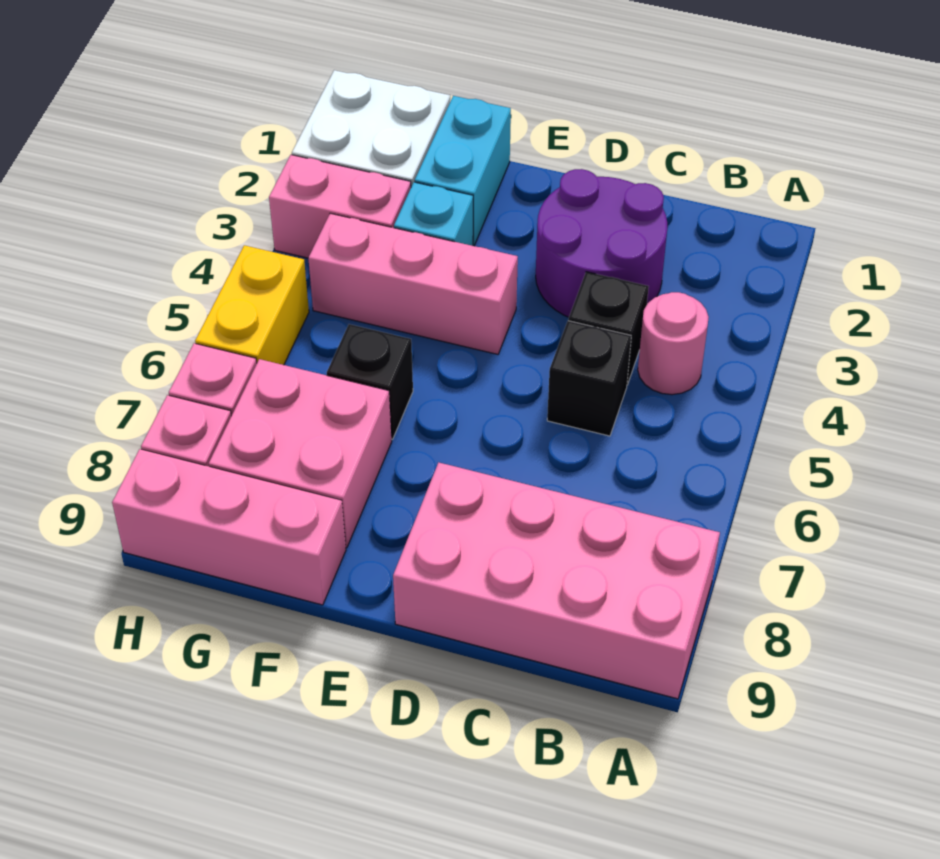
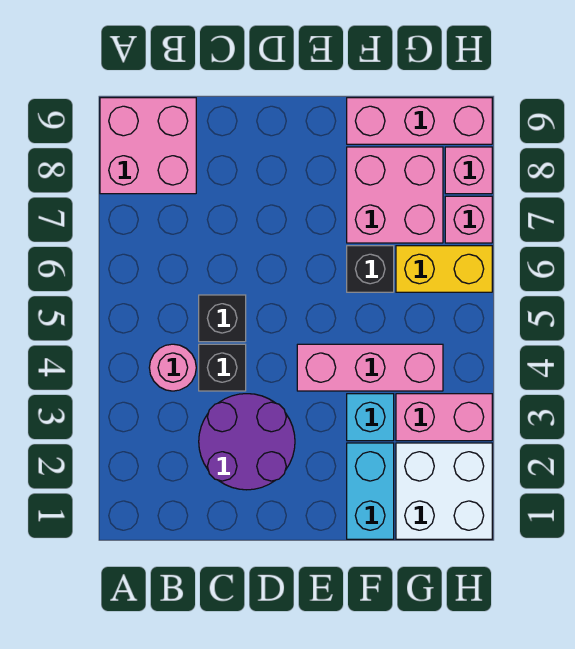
pink 2x4 brick [393,462,720,699] -> pink 2x2 brick [100,98,196,194]
yellow 1x2 brick [195,245,309,365] -> yellow 1x2 brick turned to [396,246,492,292]

